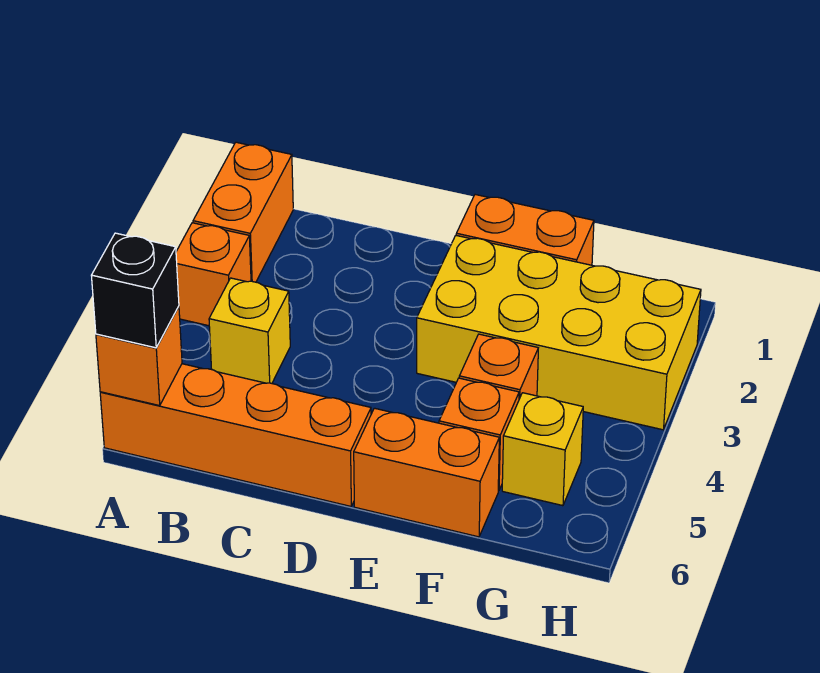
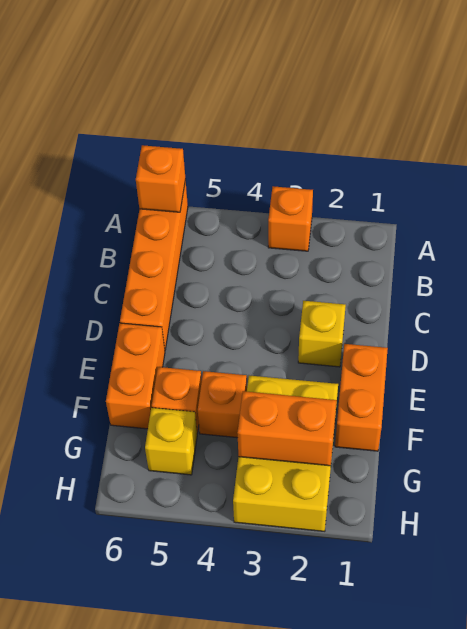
orange 1x2 brick [193,142,293,282] -> orange 1x2 brick moved to [237,391,337,466]
black 1x1 brick [91,233,179,348] -> none
yellow 1x1 brick [209,278,290,383] -> yellow 1x1 brick moved to [298,301,346,367]
yellow 2x4 brick [417,236,701,430] -> yellow 2x3 brick [233,375,338,531]

